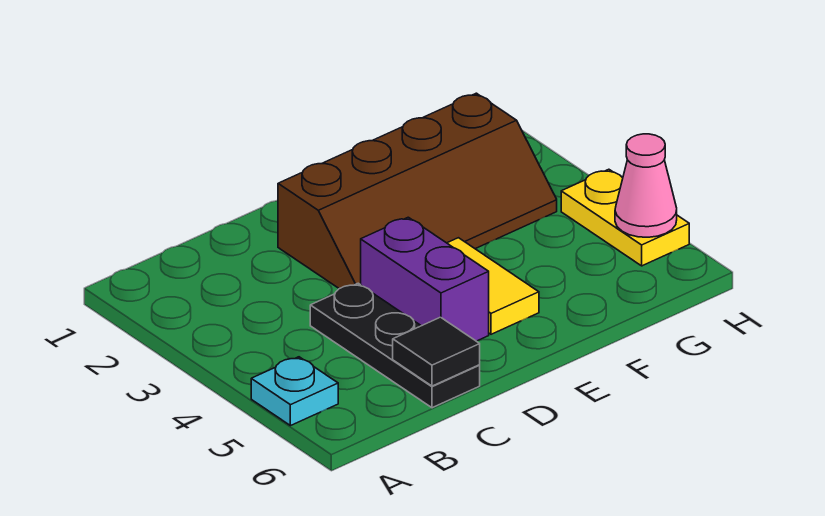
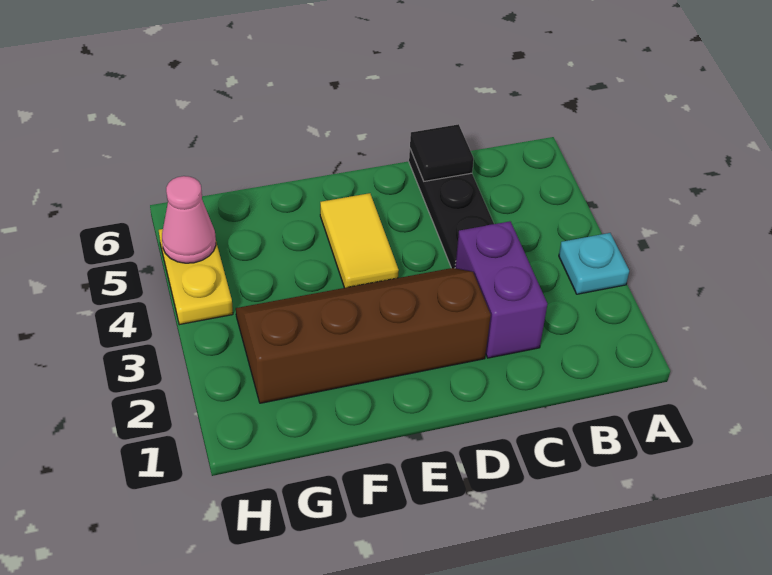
cyan 1x1 plate [251,357,338,426] -> cyan 1x1 plate moved to [559,233,629,294]
purple 1x2 brick [361,217,489,341] -> purple 1x2 brick moved to [455,221,547,358]

